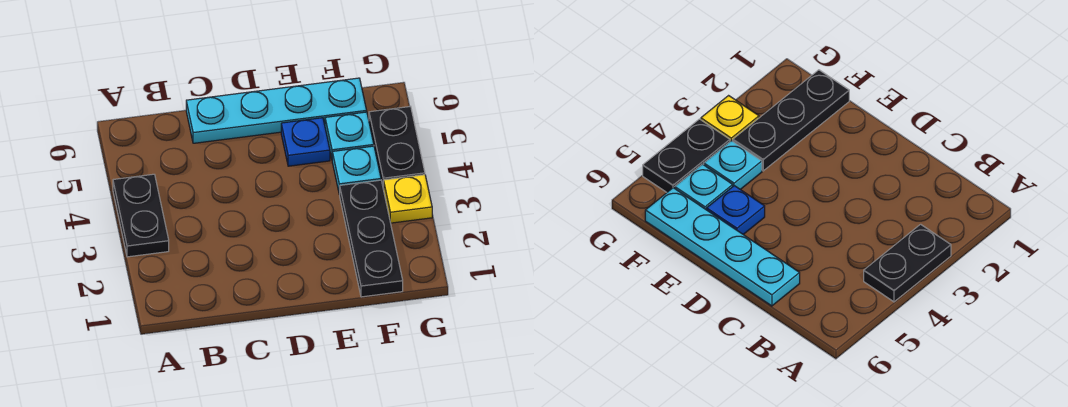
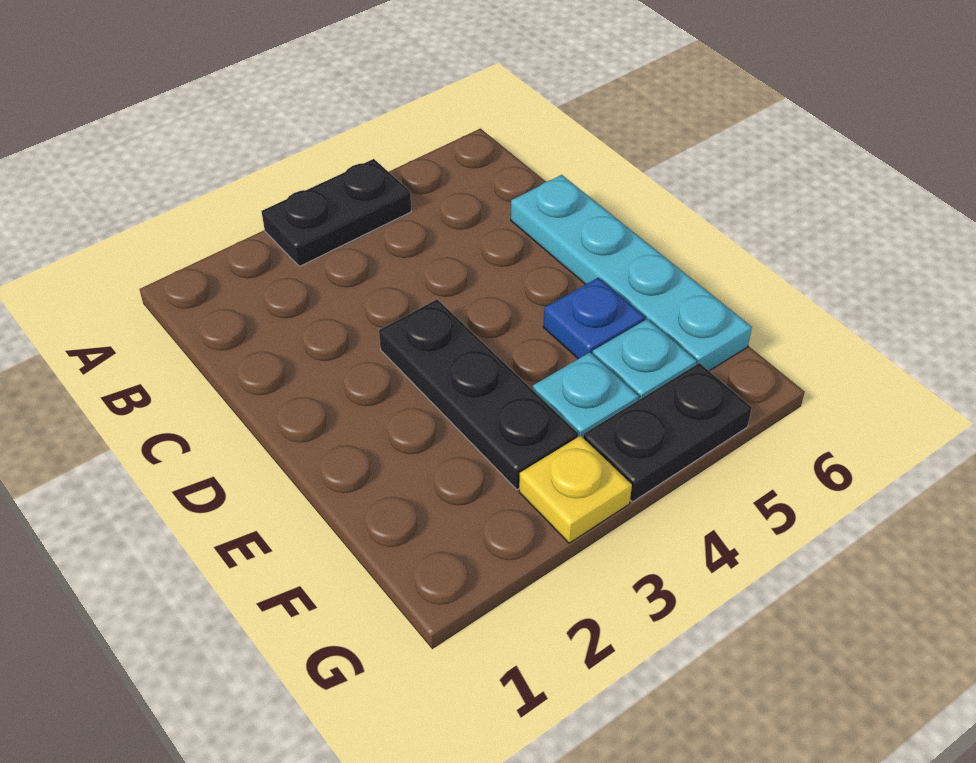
black 1x3 plate [339,180,403,297] -> black 1x3 plate turned to [379,299,578,489]

